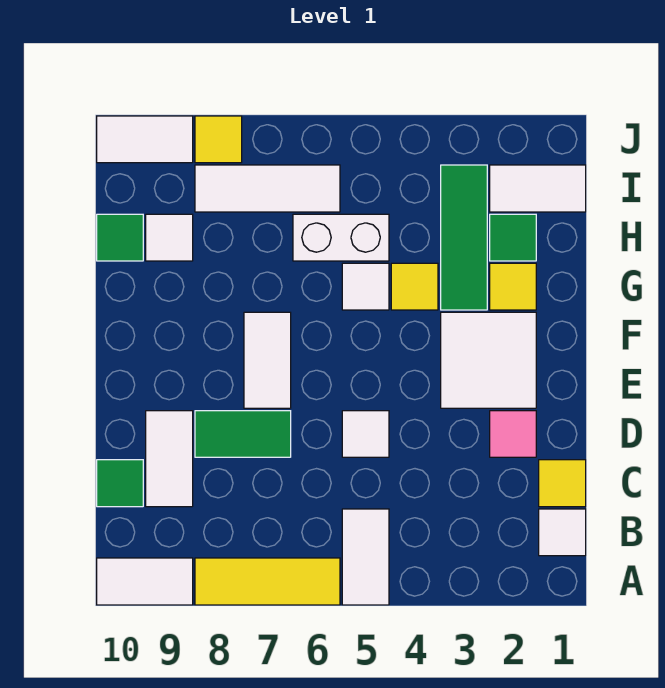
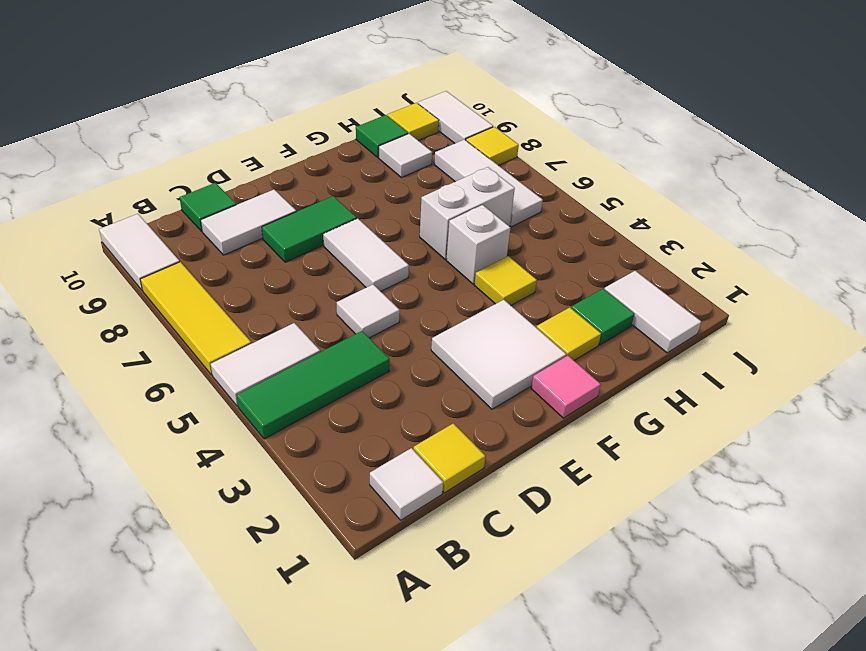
pink 1x1 tile [490,411,536,457] -> pink 1x1 tile moved to [531,356,601,418]
green 1x2 tile [195,411,291,457] -> green 1x2 tile turned to [262,196,357,262]
white 1x2 tile [244,312,291,408] -> white 1x2 tile turned to [323,218,409,291]
green 1x3 tile [441,165,487,310] -> green 1x3 tile moved to [237,331,389,439]
white 1x1 tile [342,263,389,310] -> white 1x1 brick [446,205,510,284]
white 1x2 brick [293,214,389,261] -> white 1x2 brick turned to [420,167,515,259]
none -> yellow 1x1 tile [387,103,439,141]

